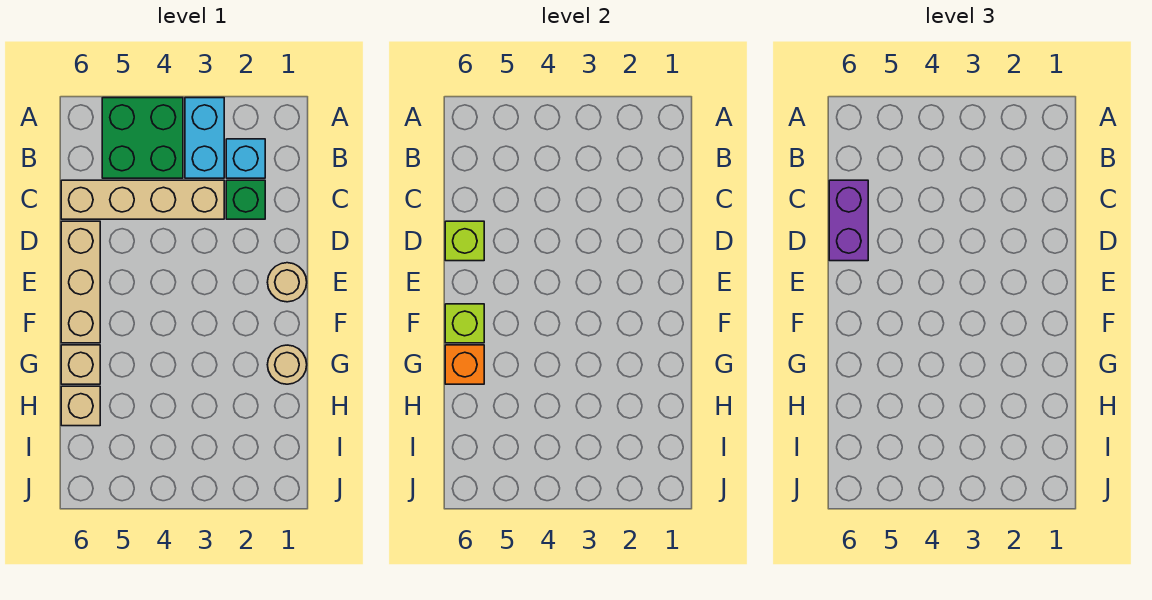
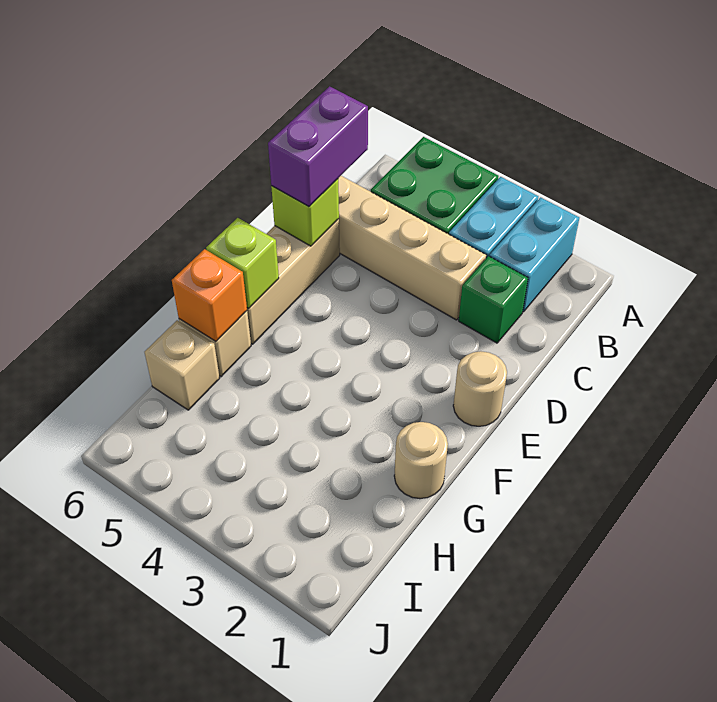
cyan 1x1 brick [226,139,265,178] -> cyan 1x2 brick [489,197,579,312]

